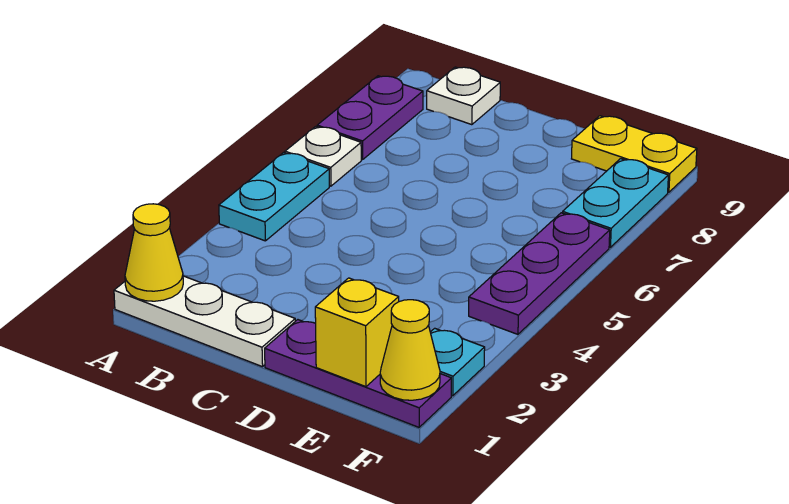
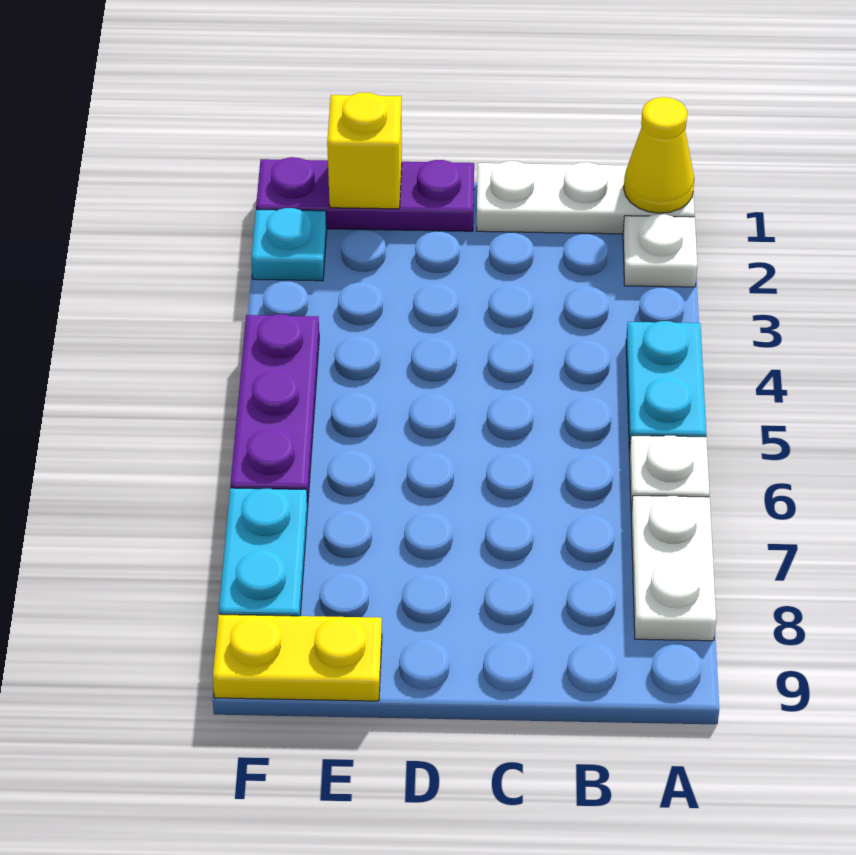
purple 1x2 plate [317,76,423,160] -> white 1x2 plate [631,496,716,641]
white 1x1 plate [427,67,500,125] -> white 1x1 plate moved to [623,214,697,287]
yellow 1x1 cone [380,300,440,400] -> none

